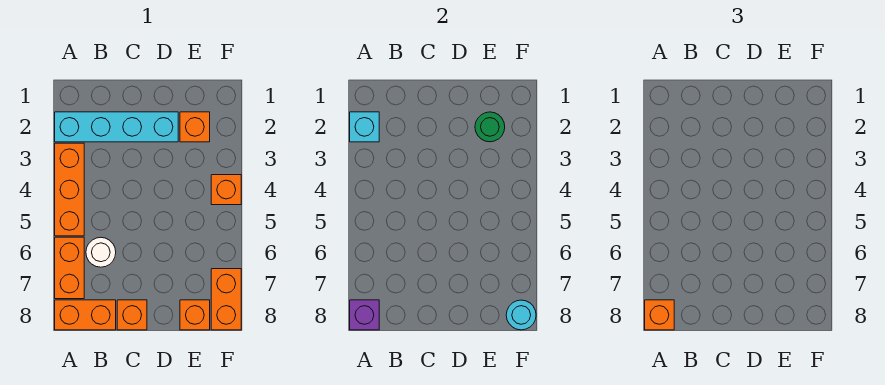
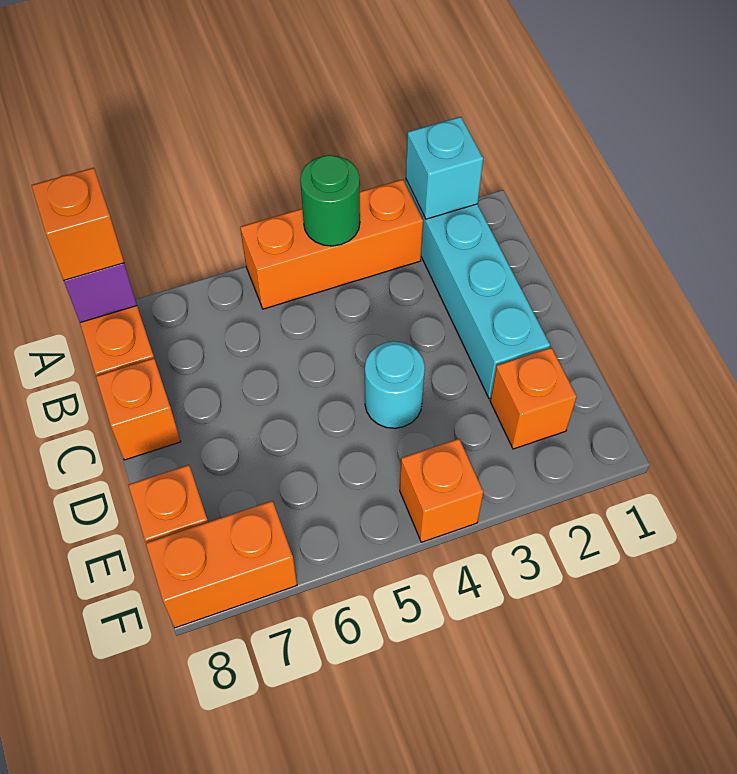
orange 1x2 brick [55,237,84,299] -> none
white 1x1 round brick [86,238,116,267] -> none
green 1x1 round brick [475,112,505,142] -> green 1x1 round brick moved to [300,155,360,246]
cyan 1x1 round brick [506,300,536,330] -> cyan 1x1 round brick moved to [365,341,425,428]

